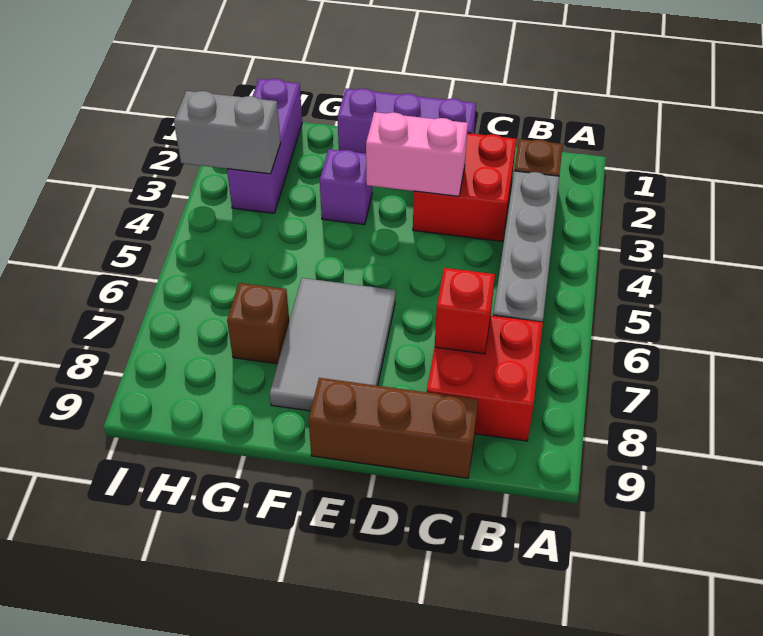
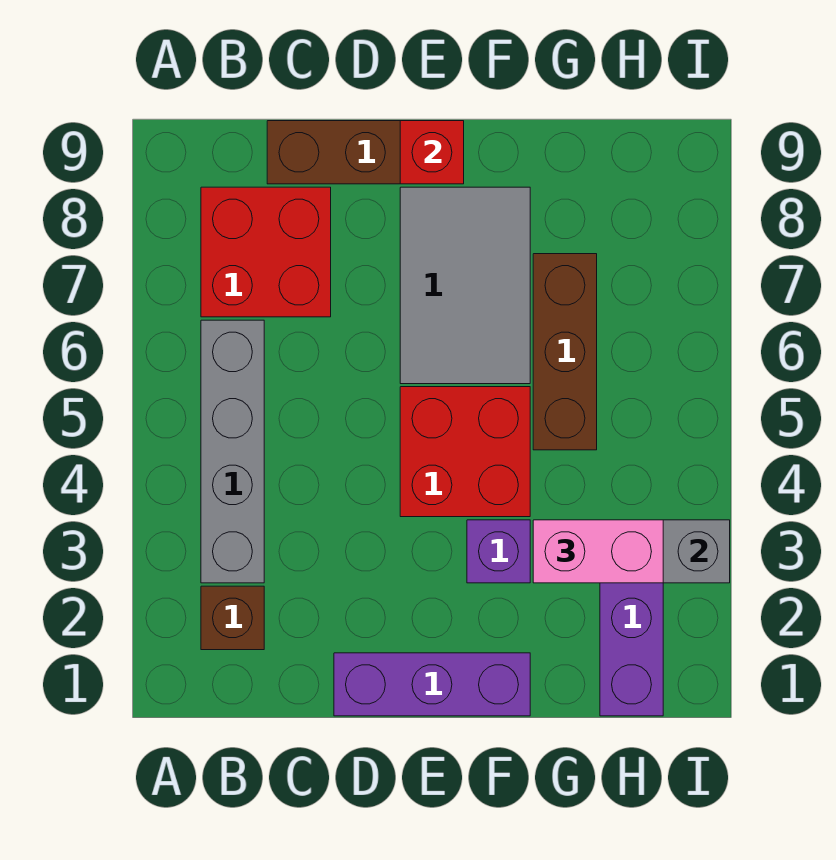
red 2x2 brick [413,133,516,242] -> red 2x2 brick moved to [400,387,530,517]
red 1x1 brick [435,268,495,354] -> red 1x1 brick moved to [400,121,464,184]
pink 1x2 brick [366,112,468,196] -> pink 1x2 brick moved to [533,520,663,583]
brown 1x1 brick [227,283,289,364] -> brown 1x3 brick [533,254,597,450]

